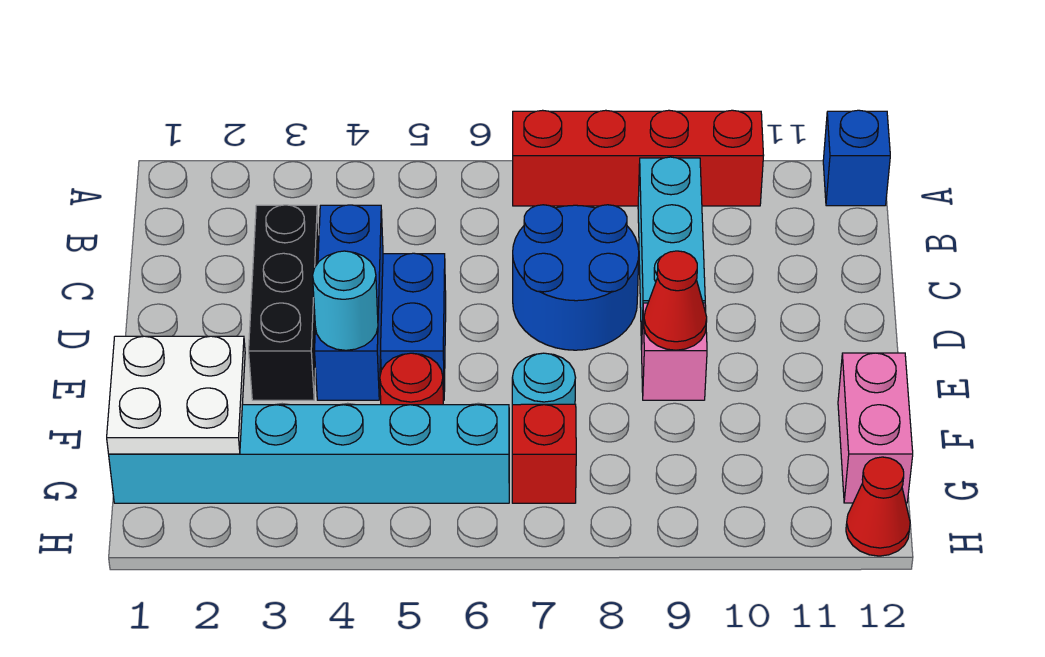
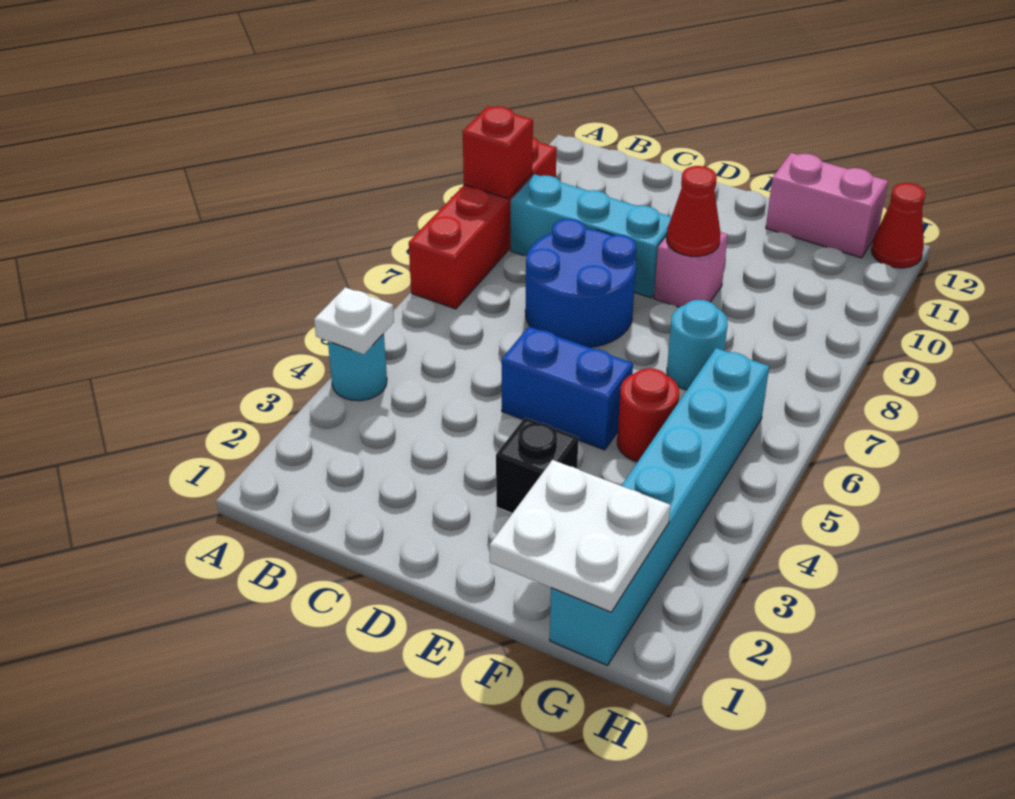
none -> white 1x1 plate [314,287,394,354]
blue 1x1 brick [823,110,890,206] -> none
black 1x3 brick [249,205,319,400] -> black 1x1 brick [496,417,578,513]
blue 1x3 brick [315,205,383,400] -> none
cyan 1x1 round brick [313,251,378,350] -> cyan 1x1 round brick moved to [328,333,387,401]
red 1x1 brick [512,404,576,503] -> red 1x1 brick moved to [463,106,533,199]

